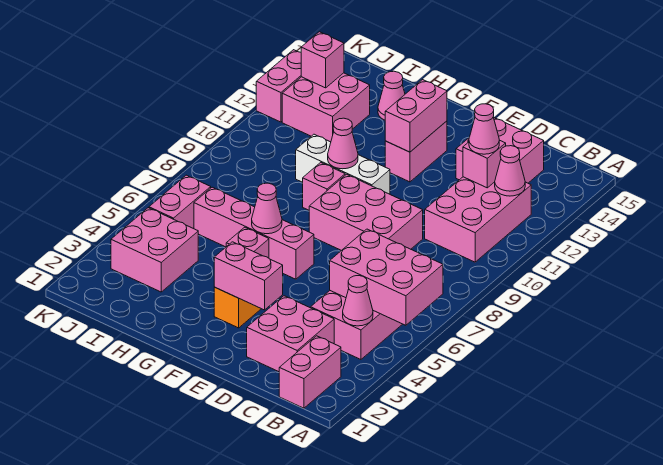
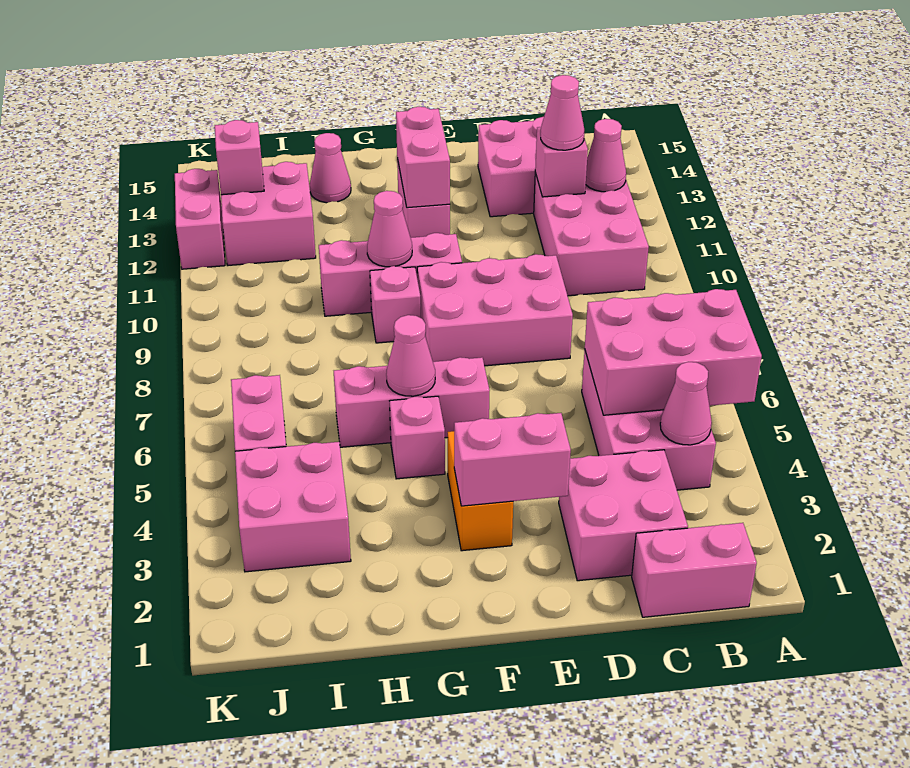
pink 1x2 brick [279,336,341,408] -> pink 1x2 brick turned to [632,523,757,617]
pink 1x4 brick [194,187,314,279] -> pink 1x3 brick [334,357,490,447]
white 1x3 brick [296,134,390,194] -> pink 1x3 brick [319,233,462,316]

